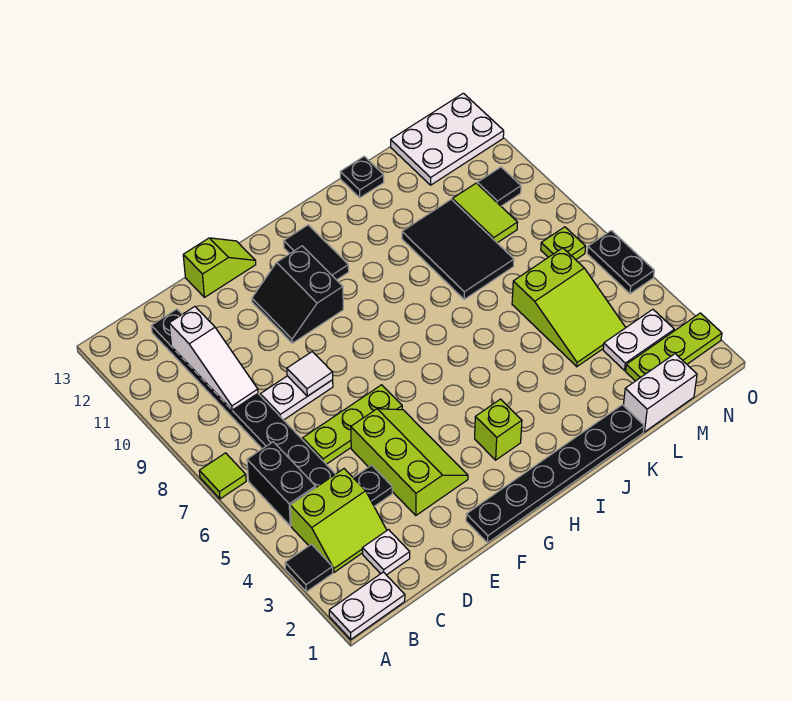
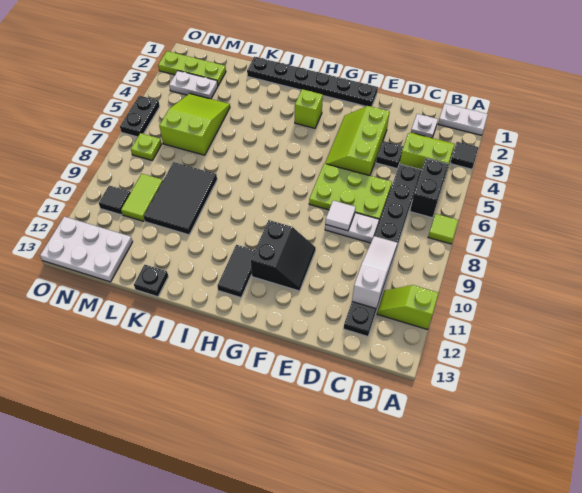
lime 1x3 plate [303,385,402,464] -> lime 2x3 plate [309,164,392,221]
lime 1x2 slope [183,238,256,297] -> lime 1x2 slope moved to [377,285,438,329]
white 1x2 brick [623,354,697,432] -> none

